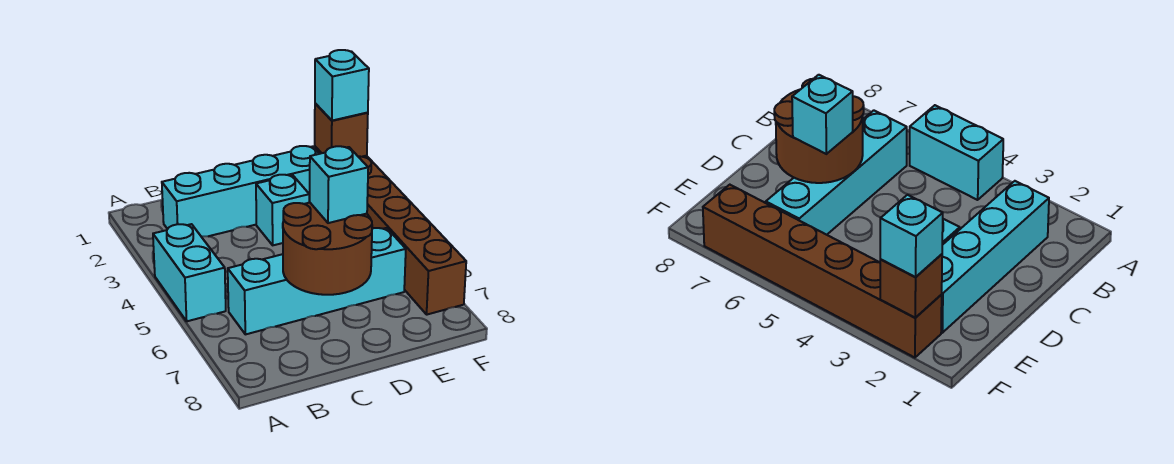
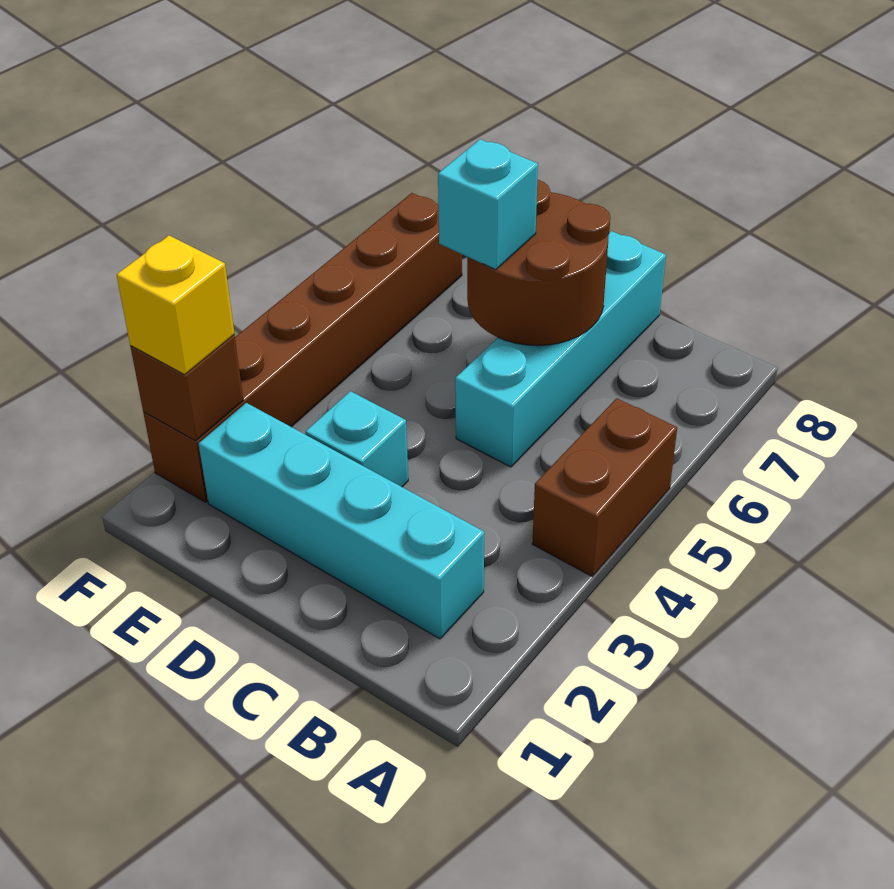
cyan 1x2 brick [153,224,226,321] -> brown 1x2 brick [532,398,677,576]
cyan 1x4 brick [228,228,406,334] -> cyan 1x4 brick turned to [455,231,666,467]
cyan 1x1 brick [315,50,369,121] -> yellow 1x1 brick [117,236,234,375]

